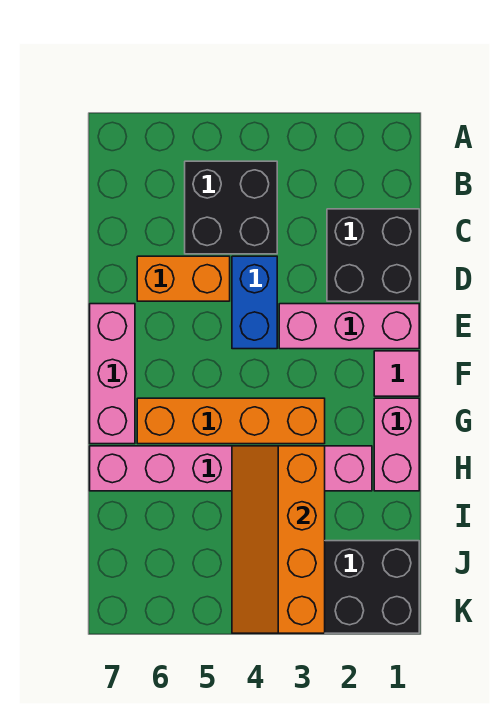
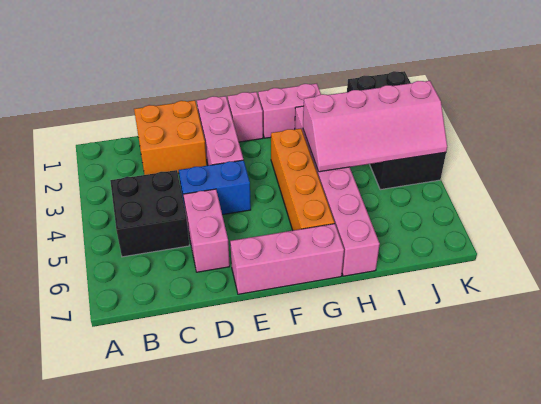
black 2x2 brick [327,209,419,301] -> orange 2x2 brick [134,100,207,175]
orange 1x2 brick [137,256,230,301] -> pink 1x2 brick [183,189,230,272]
pink 1x1 tile [374,351,419,396] -> pink 1x1 brick [228,92,263,142]
orange 2x4 slope [232,446,325,633] -> pink 2x4 slope [303,81,447,172]

